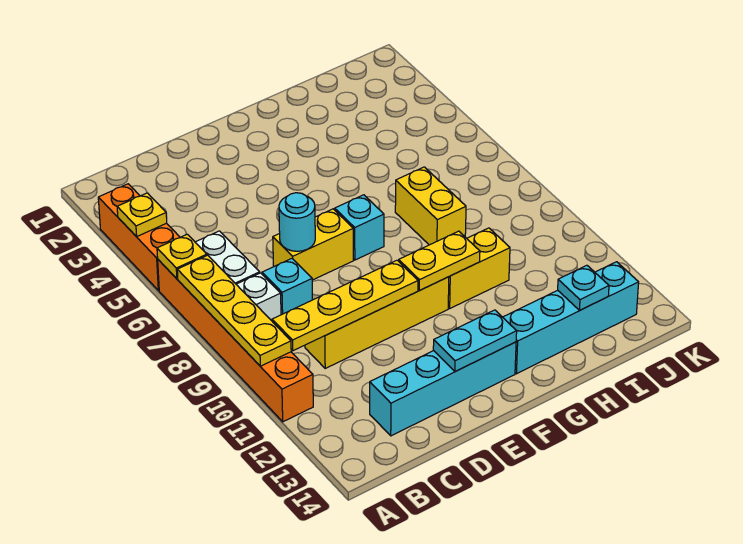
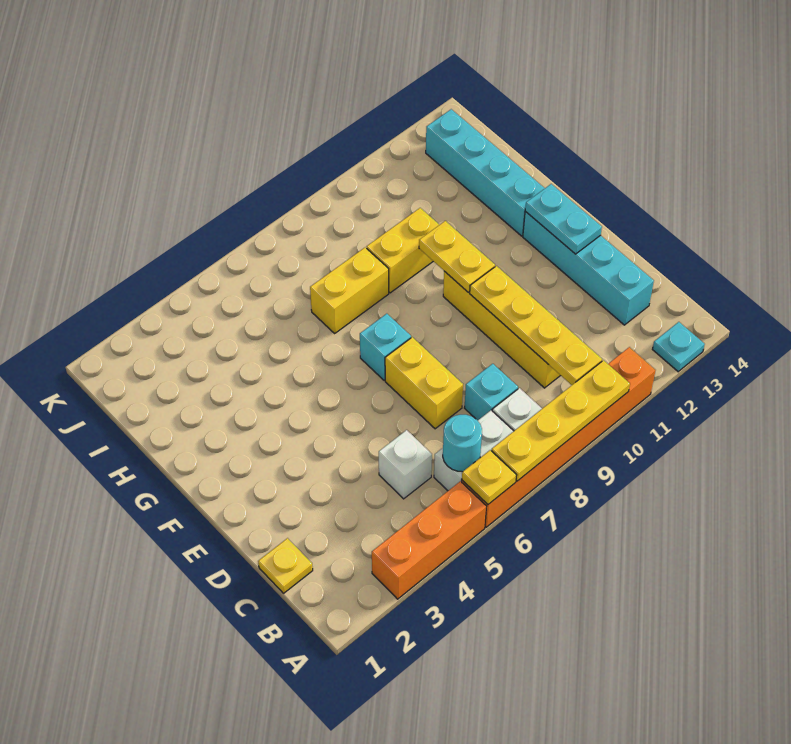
yellow 1x1 plate [117,193,167,237] -> yellow 1x1 plate moved to [258,538,313,593]
none -> white 1x1 brick [379,430,432,499]
cyan 1x1 round brick [279,193,315,251] -> cyan 1x1 round brick moved to [443,415,482,472]
yellow 1x2 brick [448,228,510,308] -> yellow 1x2 brick turned to [367,208,439,293]
cyan 1x1 plate [558,265,609,310] -> cyan 1x1 plate moved to [652,322,705,372]

